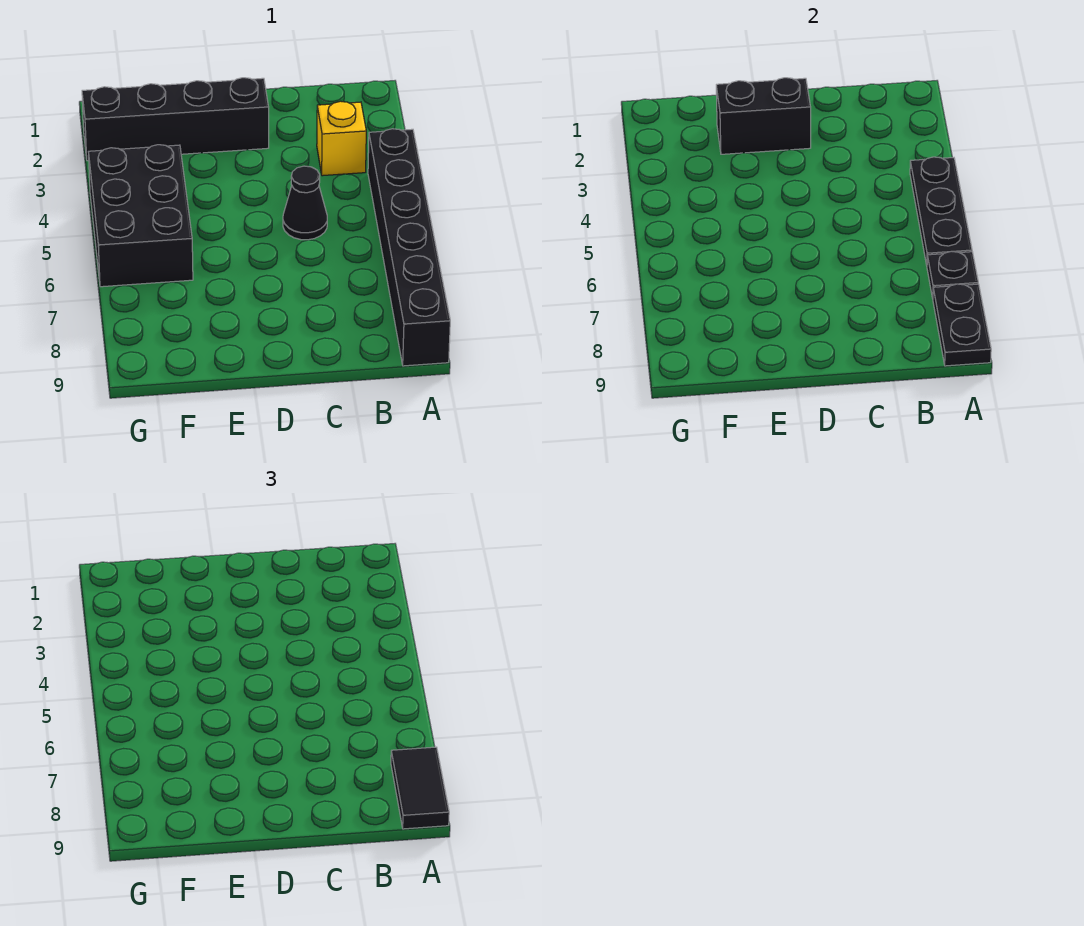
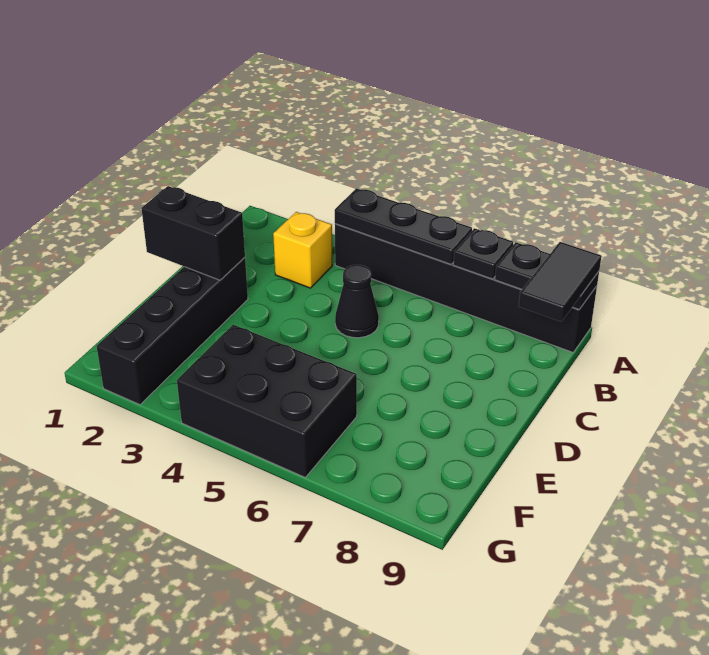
black 1x2 tile [391,747,449,829] -> black 1x2 tile turned to [519,242,601,322]
black 1x2 brick [716,78,811,154] -> black 1x2 brick turned to [141,186,245,280]

